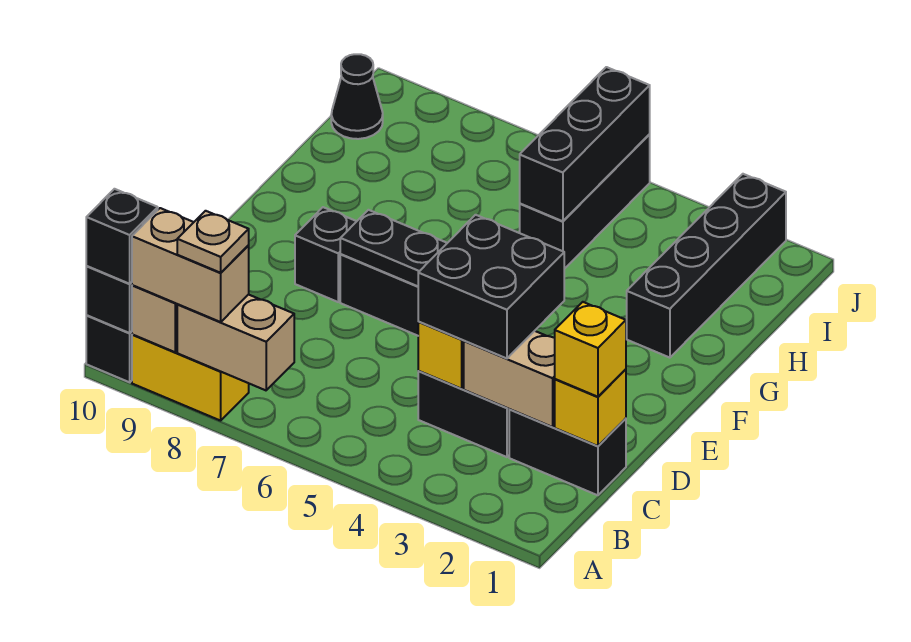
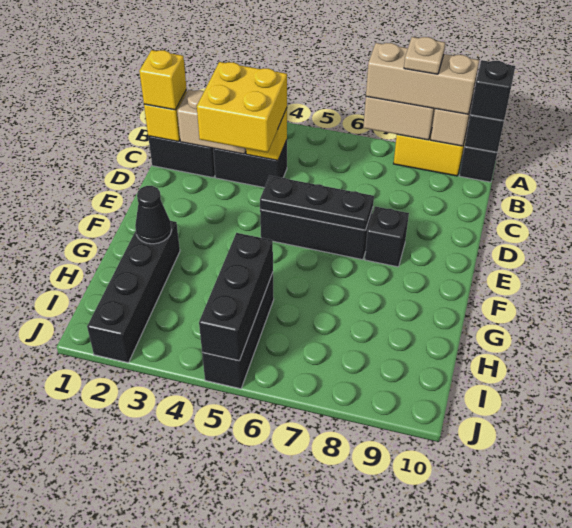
tan 1x2 brick [132,208,249,322] -> tan 1x3 brick [366,43,479,114]
black 2x2 brick [418,215,564,358] -> yellow 2x2 brick [197,62,287,152]
black 1x1 cone [331,54,383,139] -> black 1x1 cone moved to [135,186,172,244]

